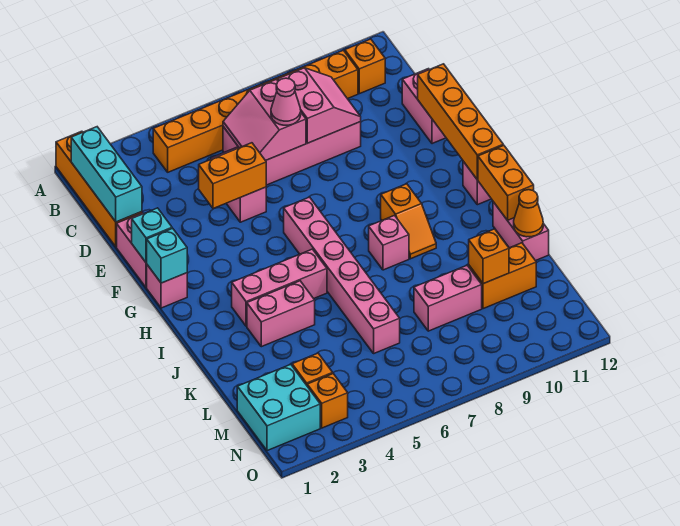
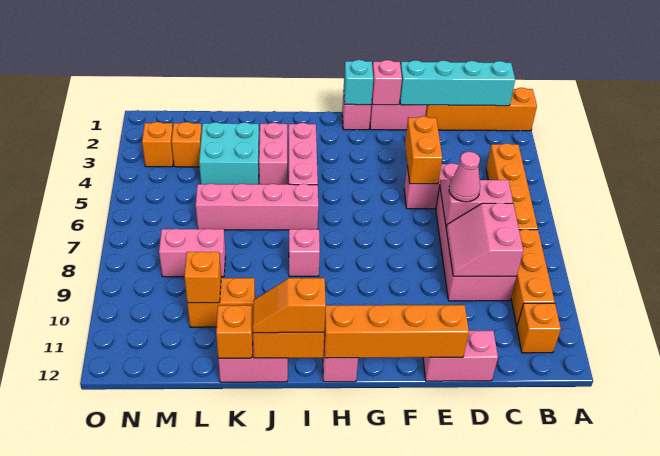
cyan 1x3 brick [71,127,142,222] -> cyan 1x4 brick [400,60,515,106]
pink 2x2 slope [278,68,361,143] -> pink 2x2 slope turned to [446,203,523,276]
cyan 1x1 brick [132,208,172,263] -> pink 1x1 brick [372,60,402,105]
pink 1x6 brick [284,197,400,353] -> pink 1x4 brick [196,183,318,230]
orange 1x2 slope [381,184,436,259] -> orange 1x2 slope moved to [253,278,326,333]
orange 1x1 cone [514,190,543,237] -> orange 1x1 brick [216,305,253,358]
pink 1x2 brick [414,266,482,331] -> pink 1x2 brick turned to [159,229,225,277]
orange 1x2 brick [469,243,536,309] -> orange 1x2 brick turned to [187,278,255,327]
cyan 2x2 brick [237,364,320,451] -> cyan 2x2 brick moved to [199,122,259,184]

